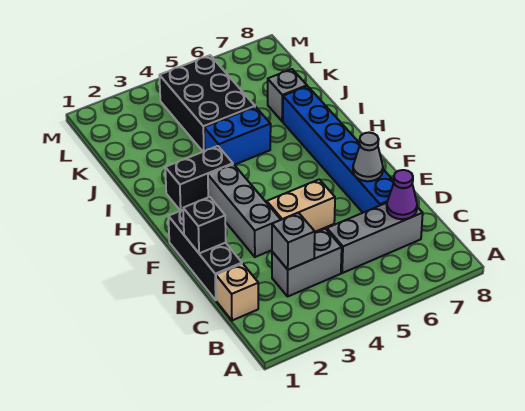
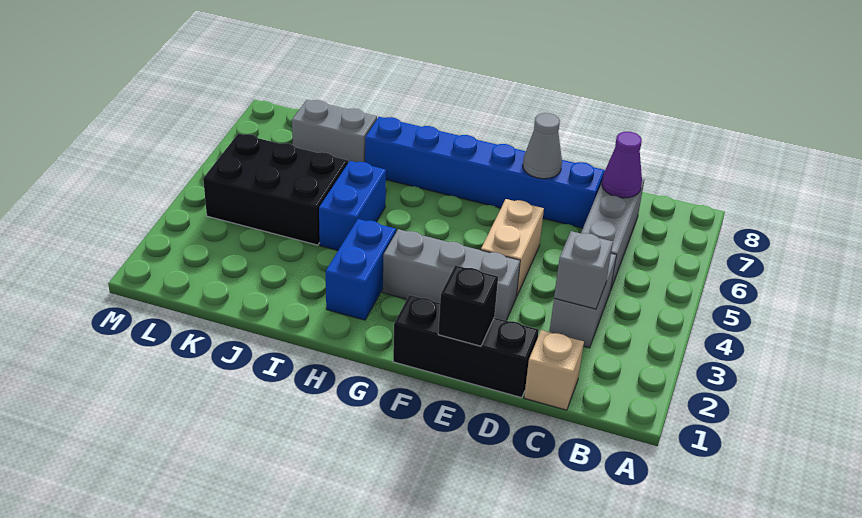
black 1x2 brick [165,146,233,211] -> blue 1x2 brick [326,219,396,320]
grey 1x1 brick [268,69,307,121] -> grey 1x2 brick [292,100,377,163]

